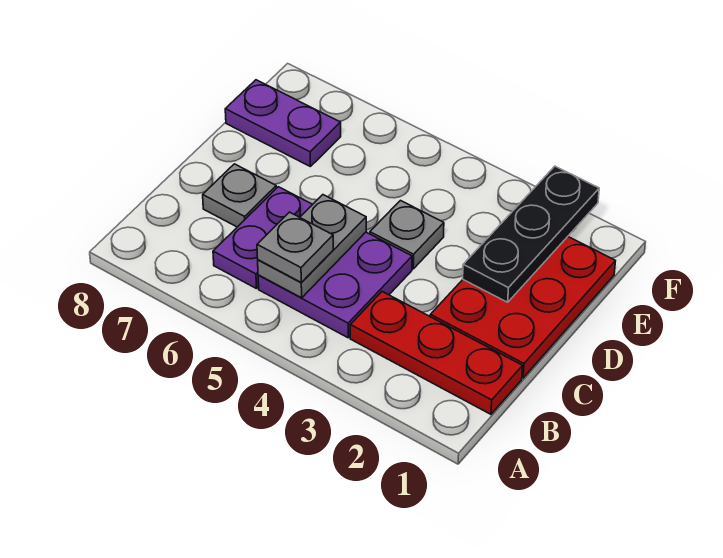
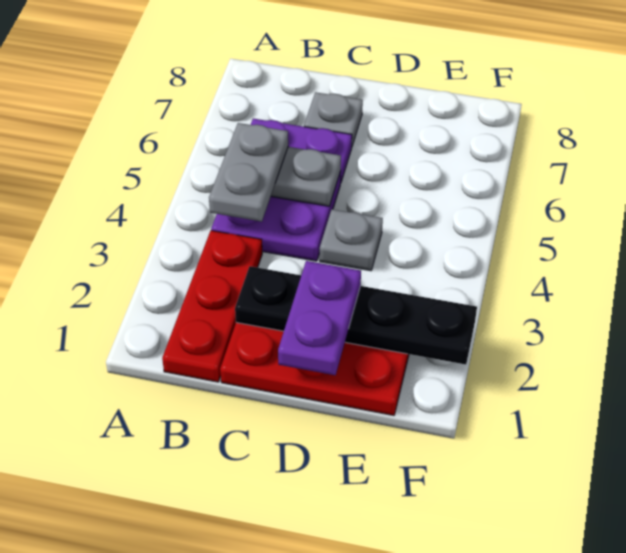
grey 1x1 plate [257,212,333,283] -> grey 1x2 plate [209,123,288,222]
black 1x3 plate [463,166,599,302] -> black 1x4 plate [235,266,477,365]
purple 1x2 plate [225,80,341,166] -> purple 1x2 plate moved to [278,261,361,375]

